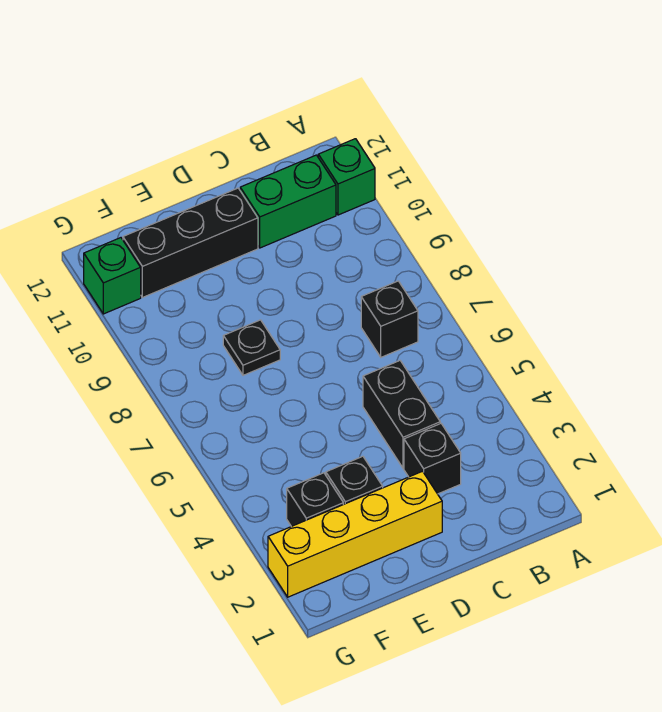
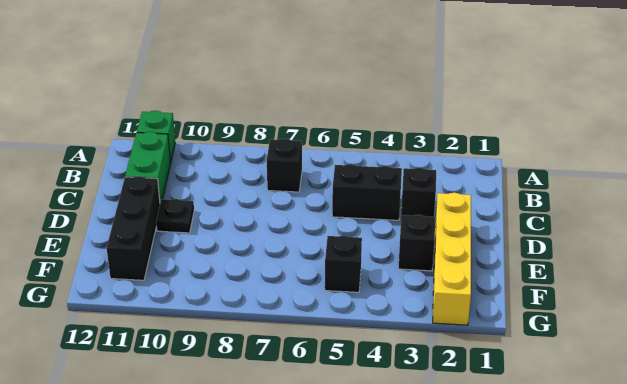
black 1x1 plate [223,320,280,375] -> black 1x1 plate moved to [156,199,194,233]
black 1x1 brick [287,473,343,527] -> black 1x1 brick moved to [325,236,362,292]
green 1x1 brick [84,238,141,314] -> none

